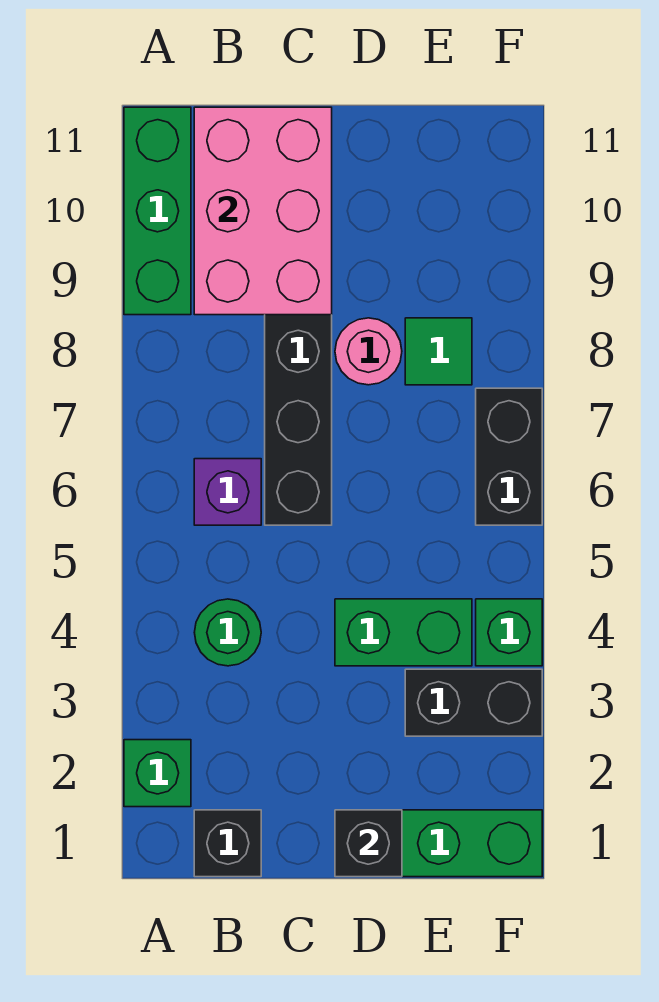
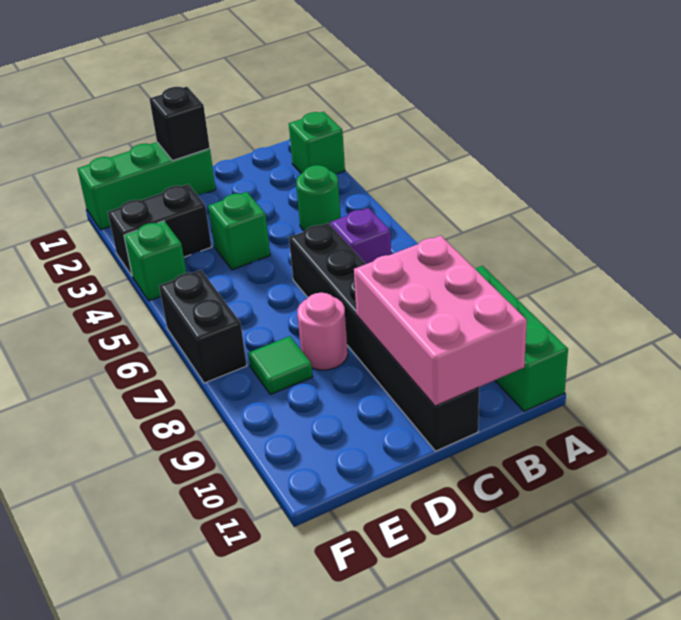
black 1x1 brick [194,810,261,877] -> none
green 1x2 brick [335,599,472,666] -> green 1x1 brick [208,192,270,270]

